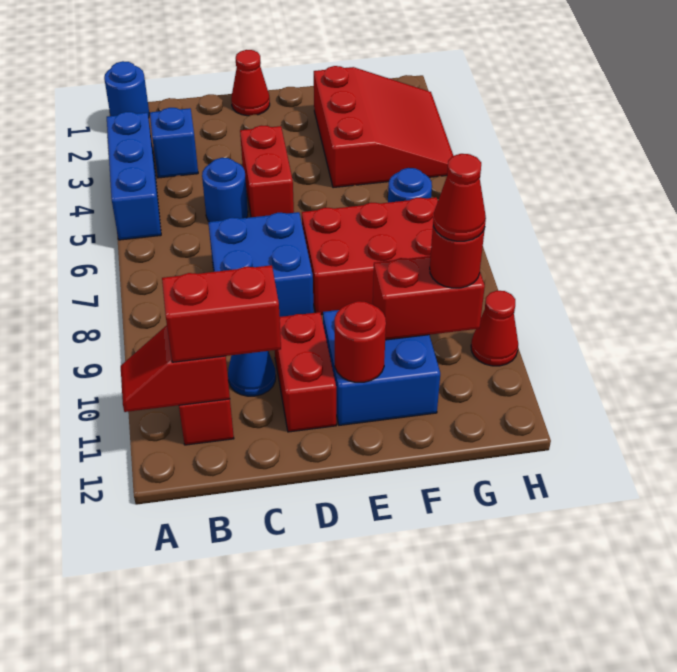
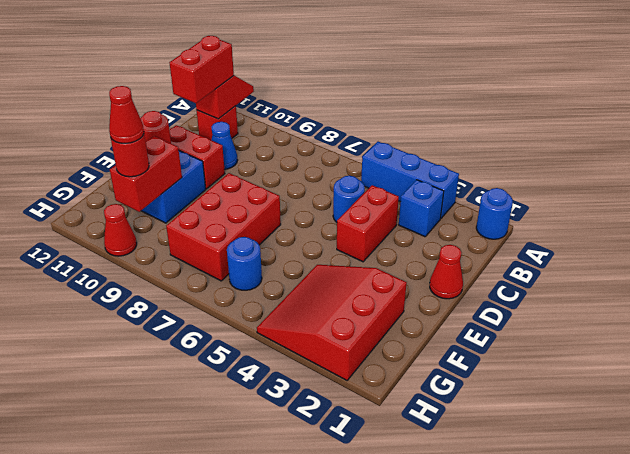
blue 2x2 brick [208,212,314,317] -> none
red 1x2 brick [240,125,294,217] -> red 1x2 brick turned to [337,185,399,262]
red 3x3 slope [314,66,453,188] -> red 3x3 slope turned to [257,265,407,380]

